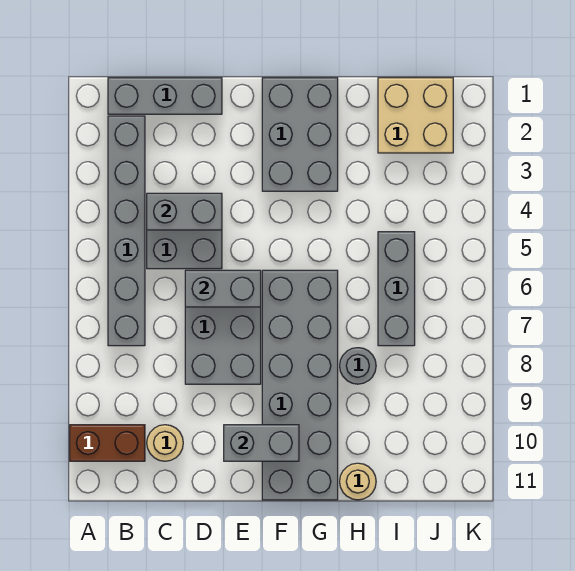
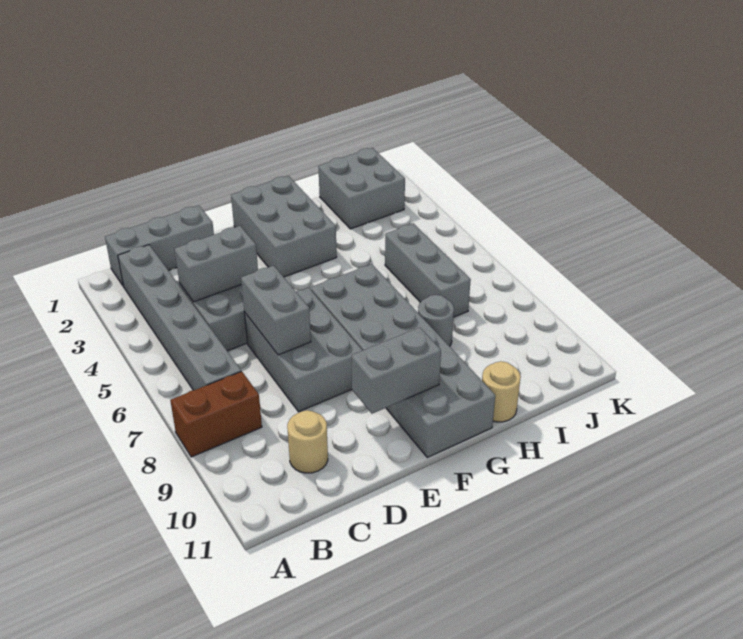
brown 1x2 brick [70,425,145,461] -> brown 1x2 brick moved to [170,371,262,457]
grey 1x2 brick [185,270,261,307] -> grey 1x2 brick turned to [241,266,311,355]
tan 2x2 brick [378,78,453,153] -> grey 2x2 brick [318,148,405,229]

